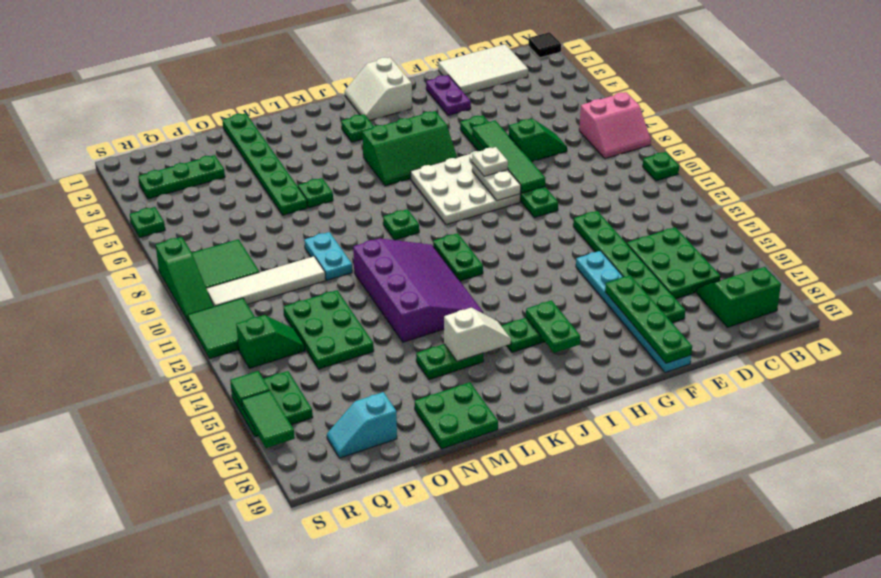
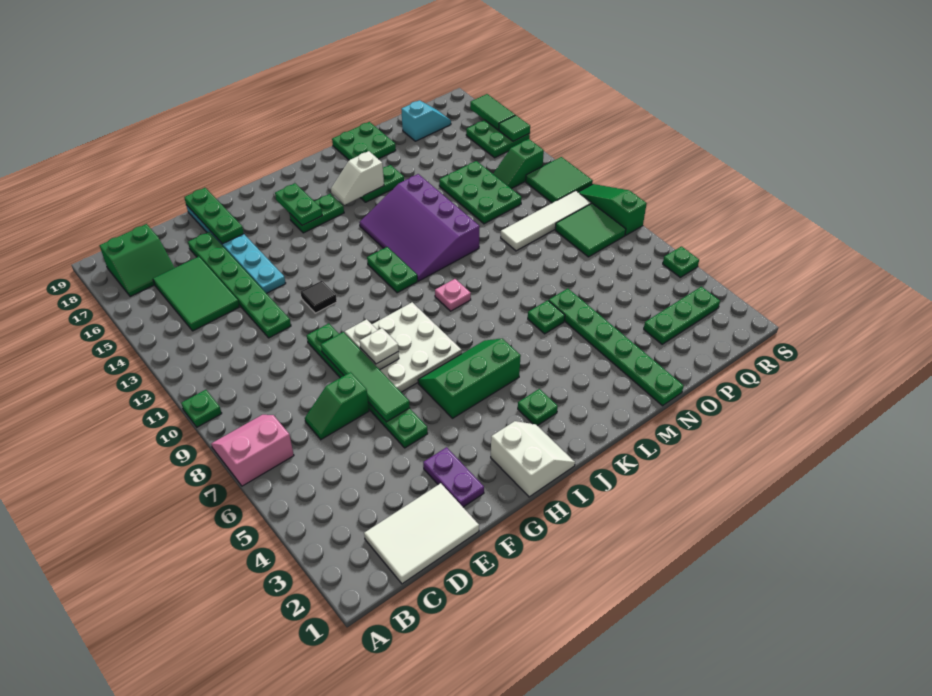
black 1x1 tile [529,32,561,58] -> black 1x1 tile moved to [301,281,337,313]
green 2x3 plate [627,227,721,299] -> green 2x3 tile [153,257,239,331]
green 1x4 plate [605,275,692,363] -> green 1x3 plate [184,188,244,244]
green 1x1 plate [383,209,419,240] -> pink 1x1 plate [435,279,471,311]
cyan 1x2 plate [304,232,352,280] -> none

